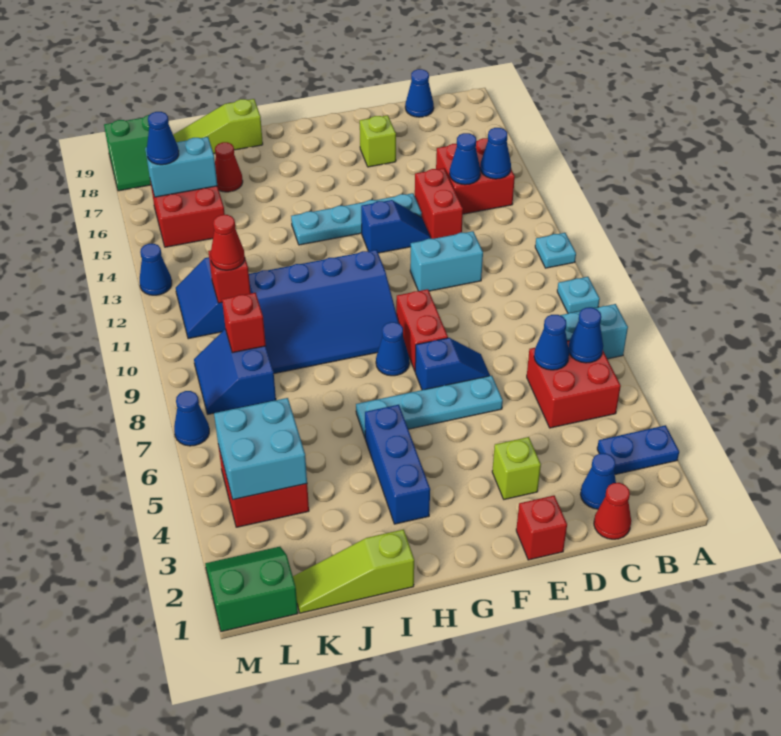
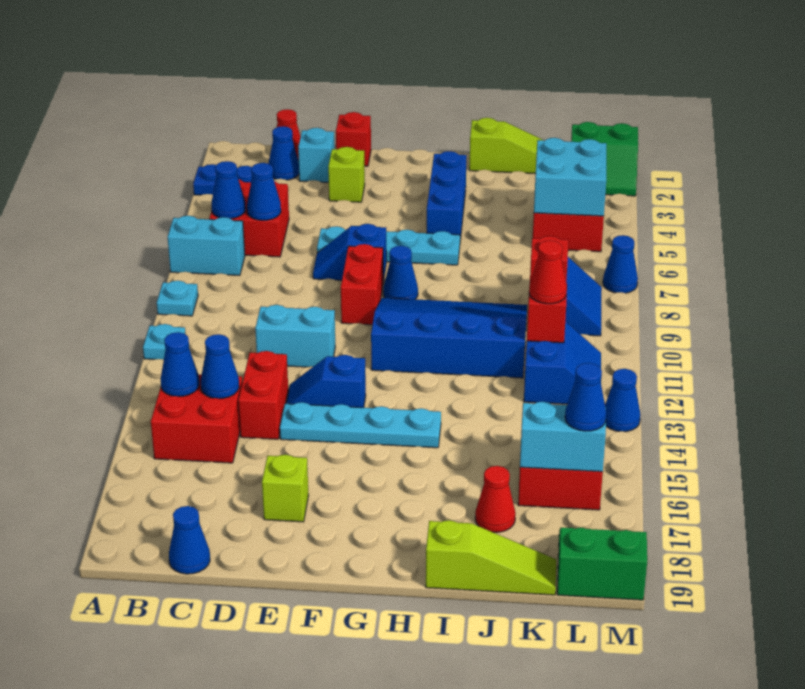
none -> cyan 1x1 brick [298,128,334,182]

